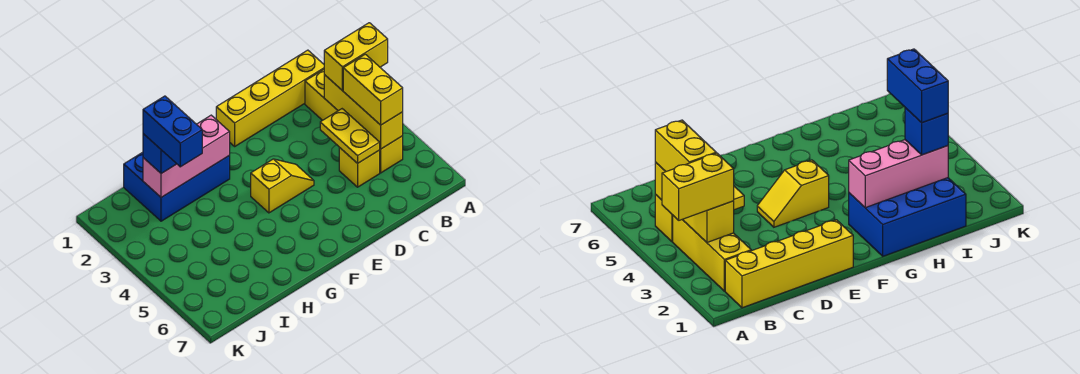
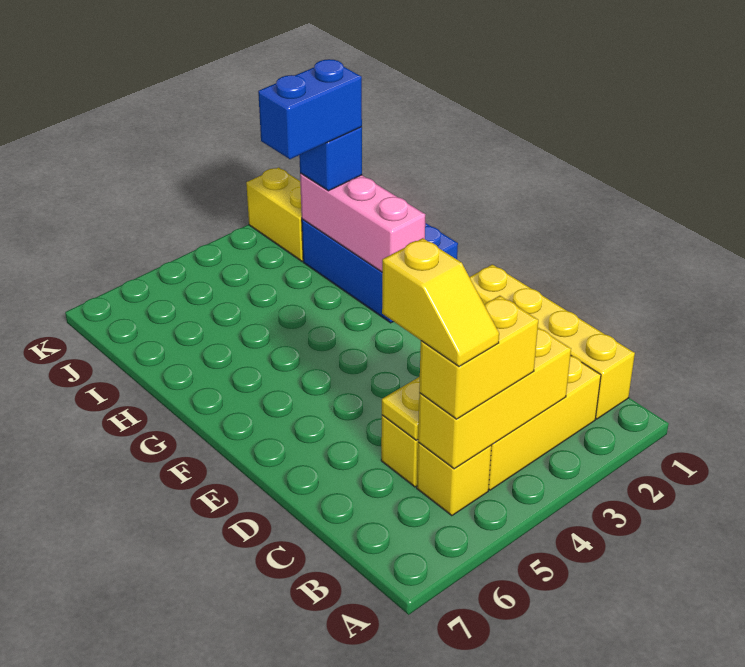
yellow 1x2 brick [324,23,388,90] -> yellow 1x2 brick moved to [246,167,303,261]
yellow 1x2 slope [251,159,314,213] -> yellow 1x2 slope moved to [382,238,499,366]

